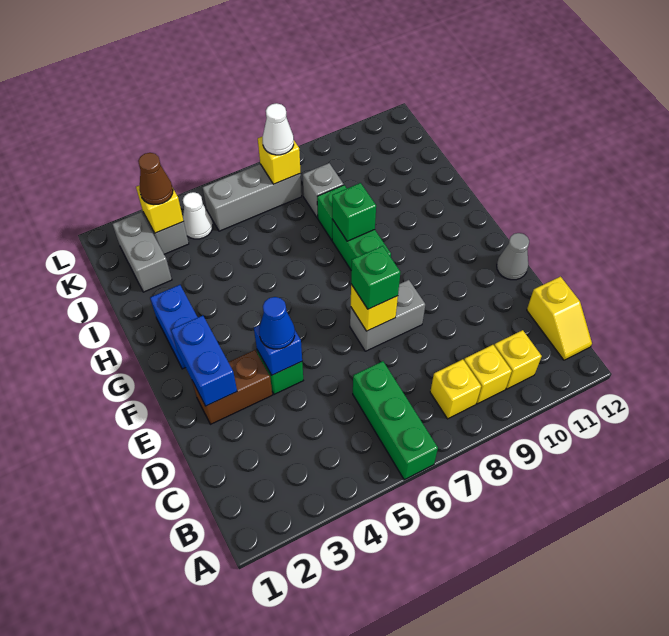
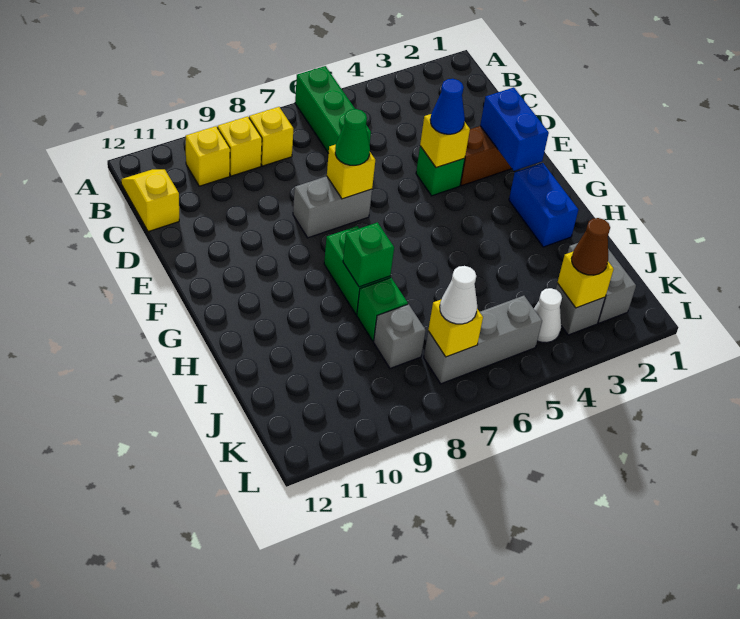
blue 1x1 brick [254,325,302,375] -> yellow 1x1 brick [420,114,470,168]
green 1x1 brick [351,246,400,309] -> green 1x1 cone [335,109,370,165]
grey 1x1 cone [497,233,529,280] -> none

